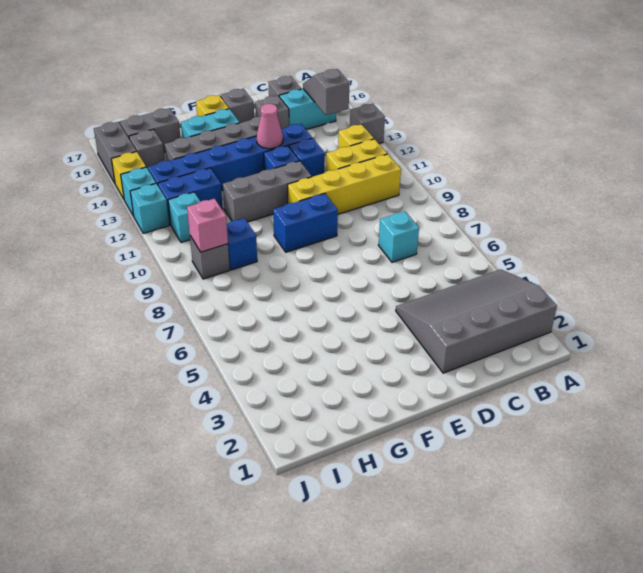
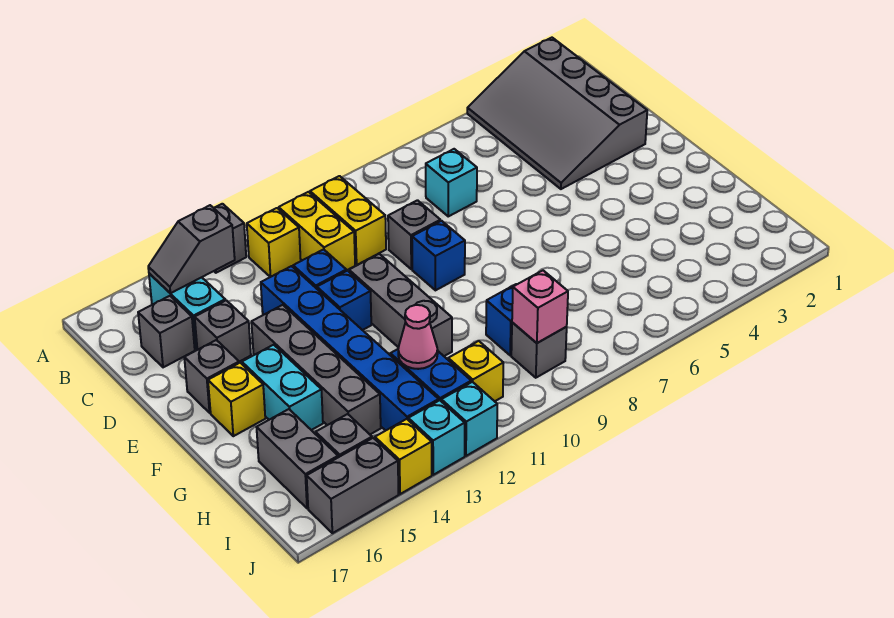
yellow 1x4 brick [288,154,401,214] -> yellow 1x2 brick [310,176,386,265]
none -> grey 1x1 brick [388,200,440,269]
blue 1x2 brick [273,193,338,252] -> blue 1x1 brick [412,221,465,290]
pink 1x1 cone [257,104,283,149] -> pink 1x1 cone moved to [398,305,438,369]
cyan 1x1 brick [168,192,201,243] -> yellow 1x1 brick [448,341,503,401]

